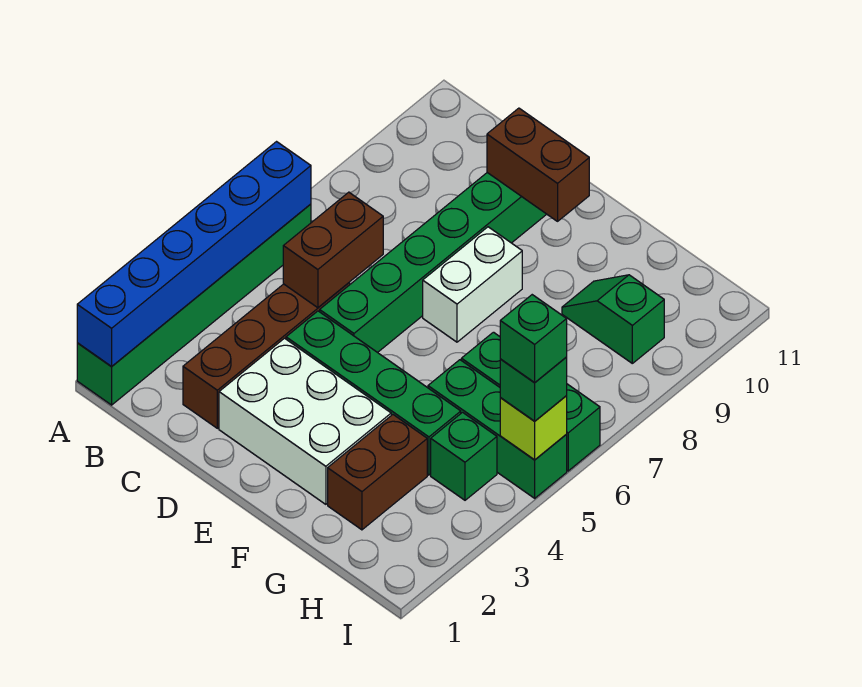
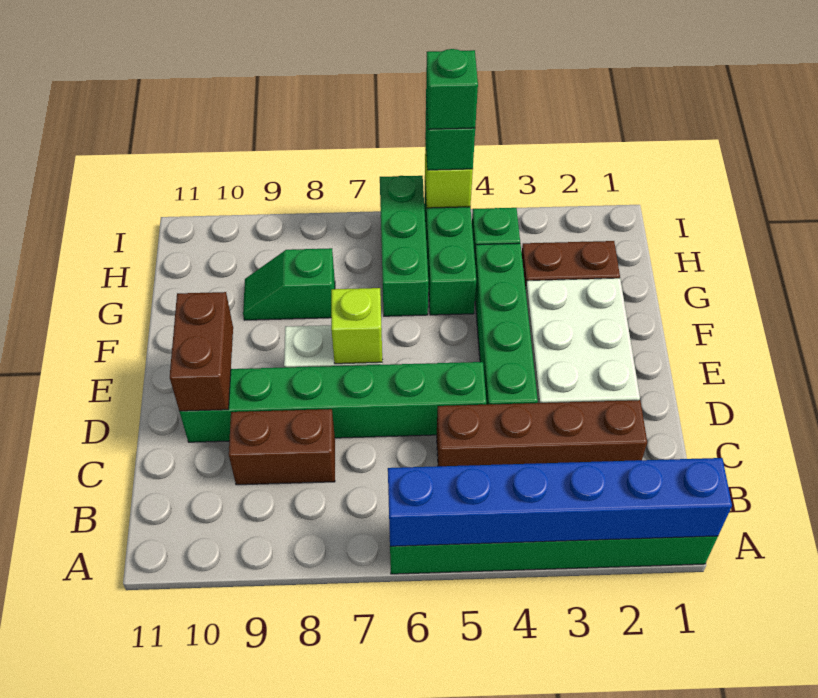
brown 1x2 brick [283,192,383,308] -> brown 1x2 brick moved to [229,409,335,485]
none -> lime 1x1 brick [331,288,382,364]
green 1x2 slope [562,275,664,363] -> green 1x2 slope turned to [243,248,335,320]

